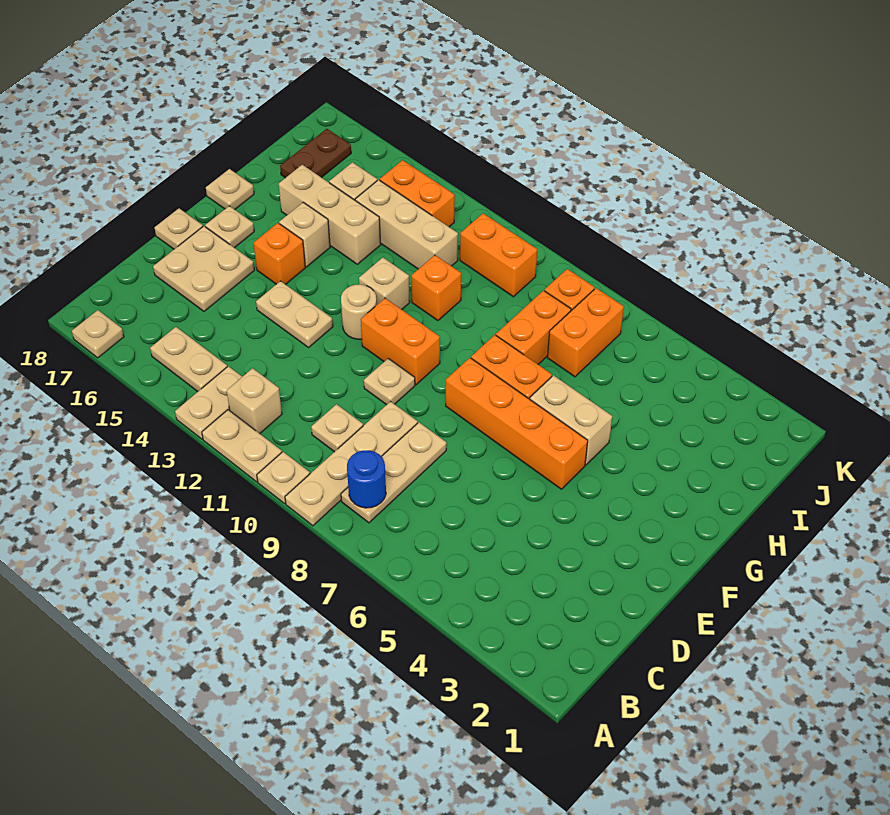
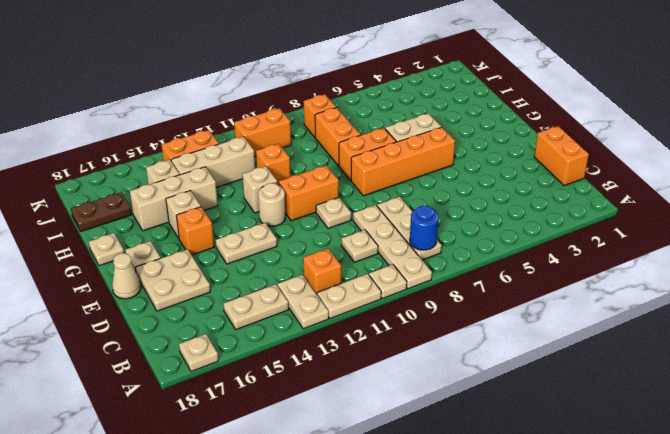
tan 1x1 brick [227,368,282,434] -> orange 1x1 brick [303,248,341,294]
tan 1x1 plate [155,208,203,249] -> tan 1x1 cone [112,253,141,299]
orange 1x2 brick [548,288,624,377] -> orange 1x2 brick moved to [534,126,589,186]
brown 1x2 plate [280,129,351,178] -> brown 1x2 plate turned to [71,192,132,231]

